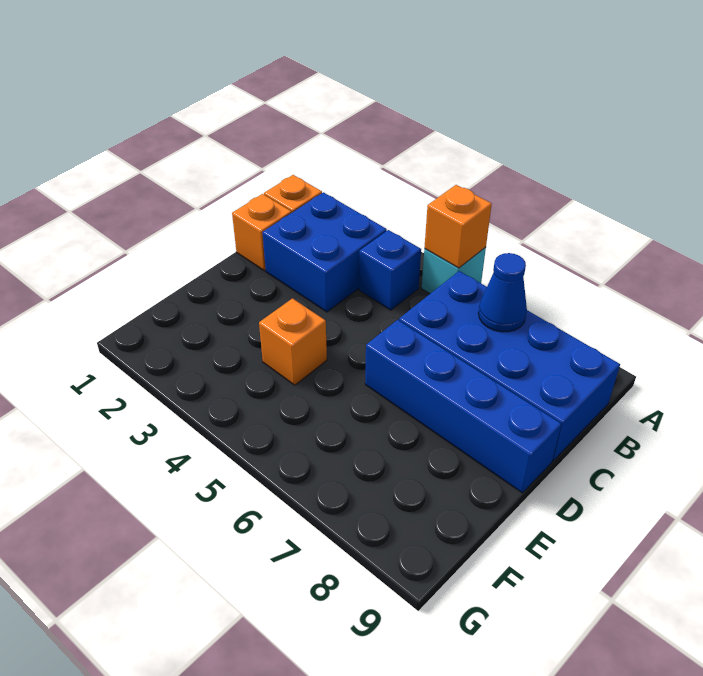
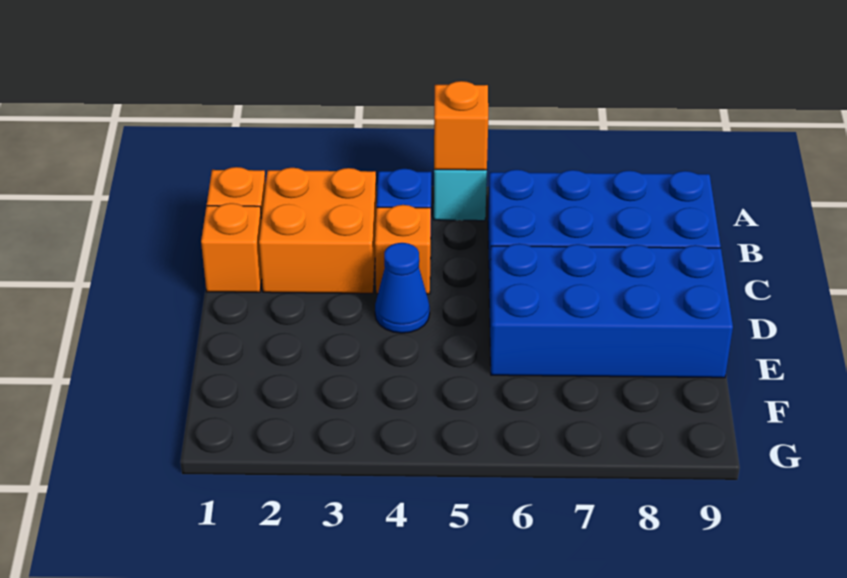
blue 2x2 brick [262,192,387,312] -> orange 2x2 brick [259,168,377,293]
blue 1x1 cone [478,253,527,332] -> blue 1x1 cone moved to [375,243,430,333]
blue 1x4 brick [365,320,561,493] -> blue 2x4 brick [489,244,733,378]
orange 1x1 brick [259,298,327,385] -> orange 1x1 brick moved to [375,205,431,294]

